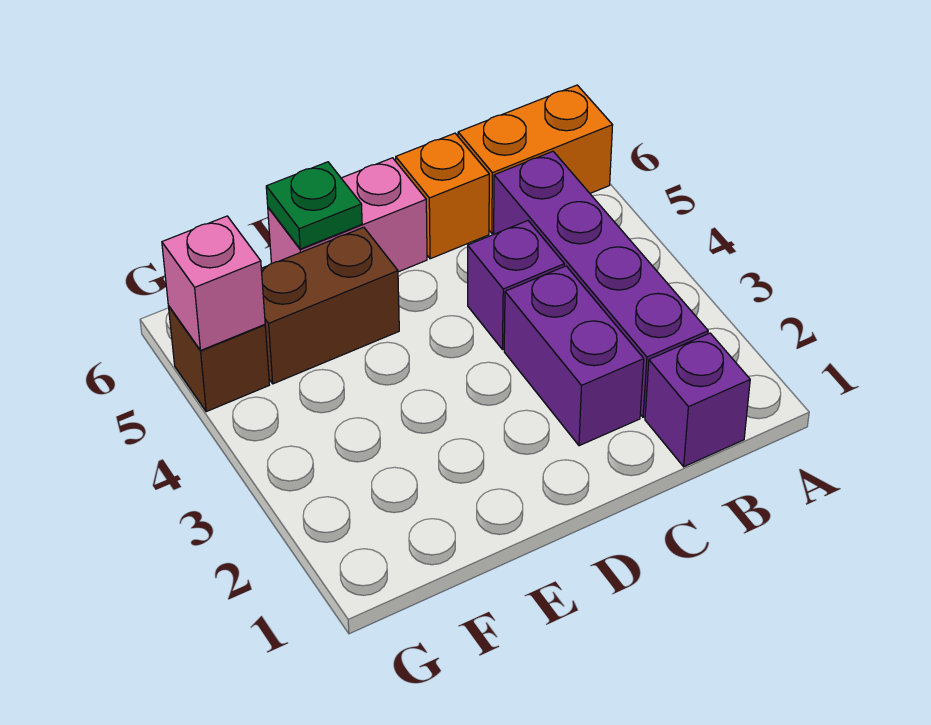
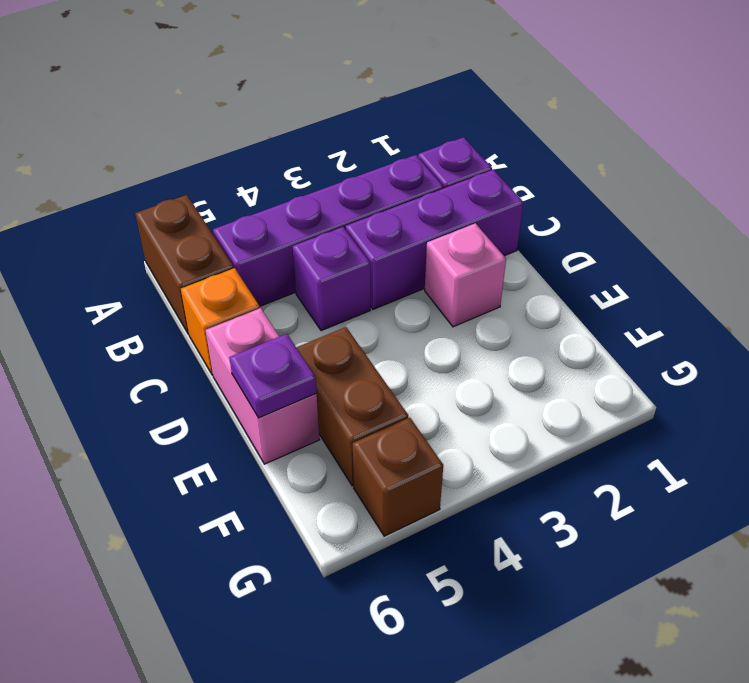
orange 1x2 brick [458,85,613,233] -> brown 1x2 brick [135,195,234,334]
purple 1x2 brick [504,266,644,446] -> purple 1x3 brick [346,170,523,309]
green 1x1 plate [266,162,362,249] -> purple 1x1 plate [229,334,317,418]
pink 1x1 brick [162,216,265,351] -> pink 1x1 brick moved to [425,223,506,327]

